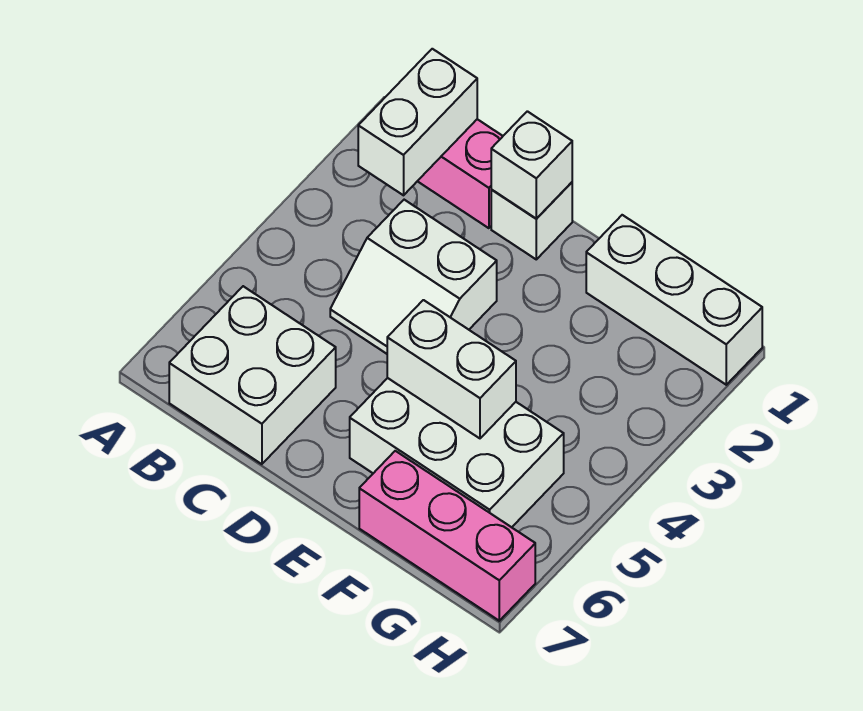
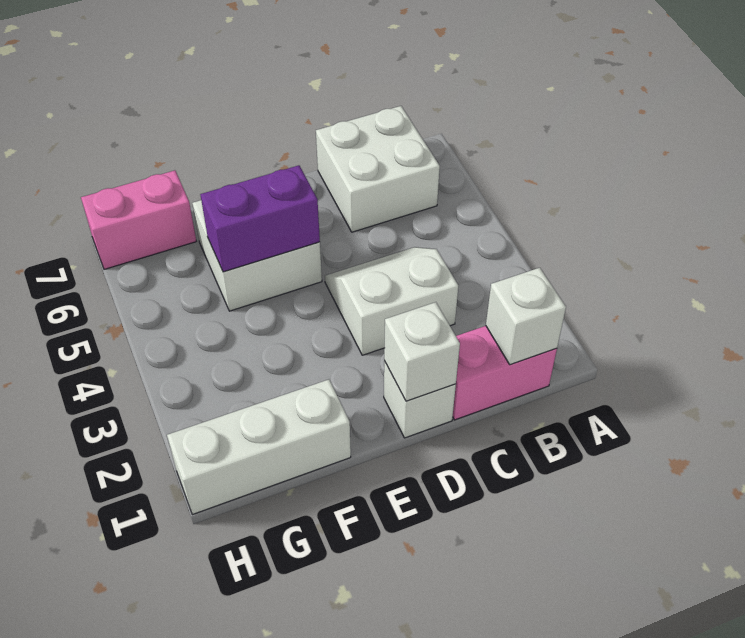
white 1x2 brick [358,49,477,195] -> white 1x1 brick [486,268,566,365]
white 2x3 brick [350,378,564,527] -> white 2x2 brick [192,200,322,311]
white 1x2 brick [387,300,516,438] -> purple 1x2 brick [200,165,320,272]
pink 1x3 brick [359,451,535,621] -> pink 1x2 brick [81,170,196,269]

